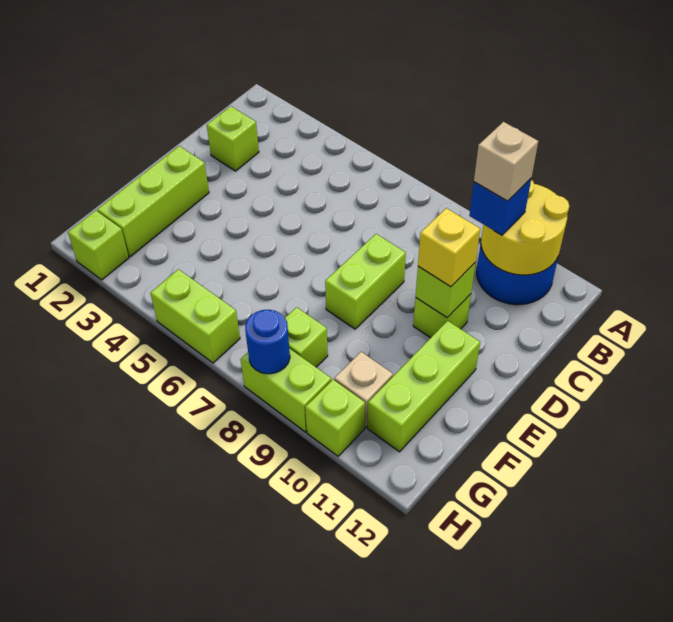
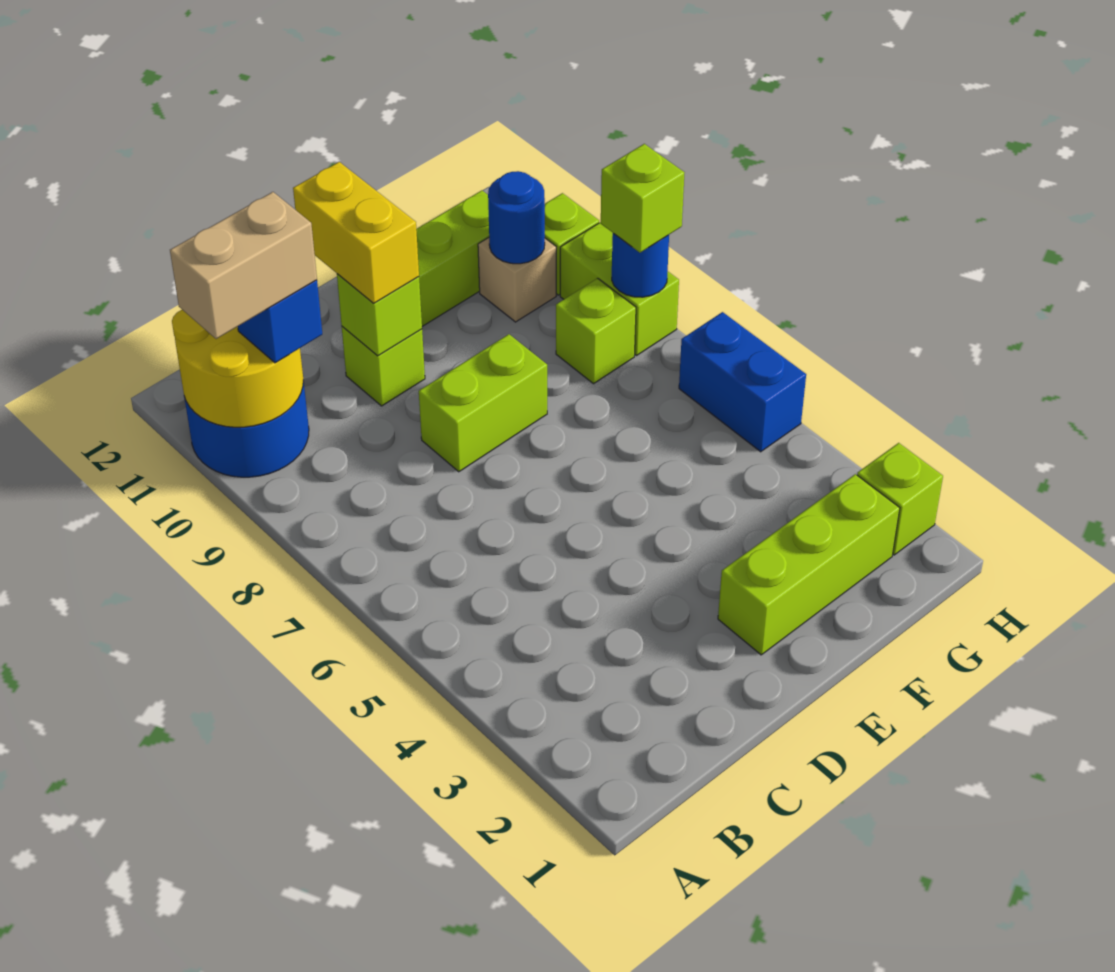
tan 1x1 brick [474,122,538,201] -> tan 1x2 brick [170,192,317,339]
lime 1x1 brick [207,106,259,171] -> lime 1x1 brick moved to [601,144,684,253]
yellow 1x1 brick [418,208,480,287] -> yellow 1x2 brick [293,162,419,303]
none -> blue 1x1 round brick [488,171,545,264]
lime 1x2 brick [150,269,240,363] -> blue 1x2 brick [679,312,806,452]

